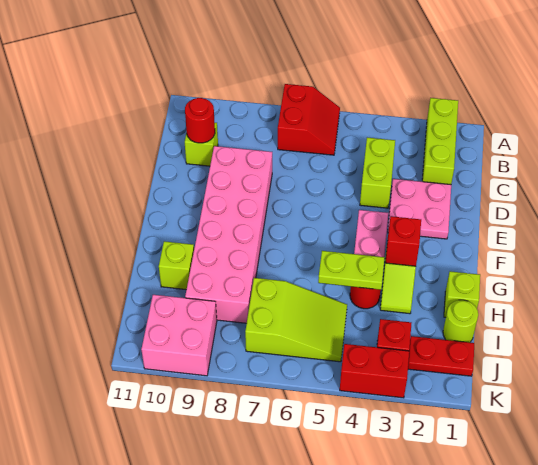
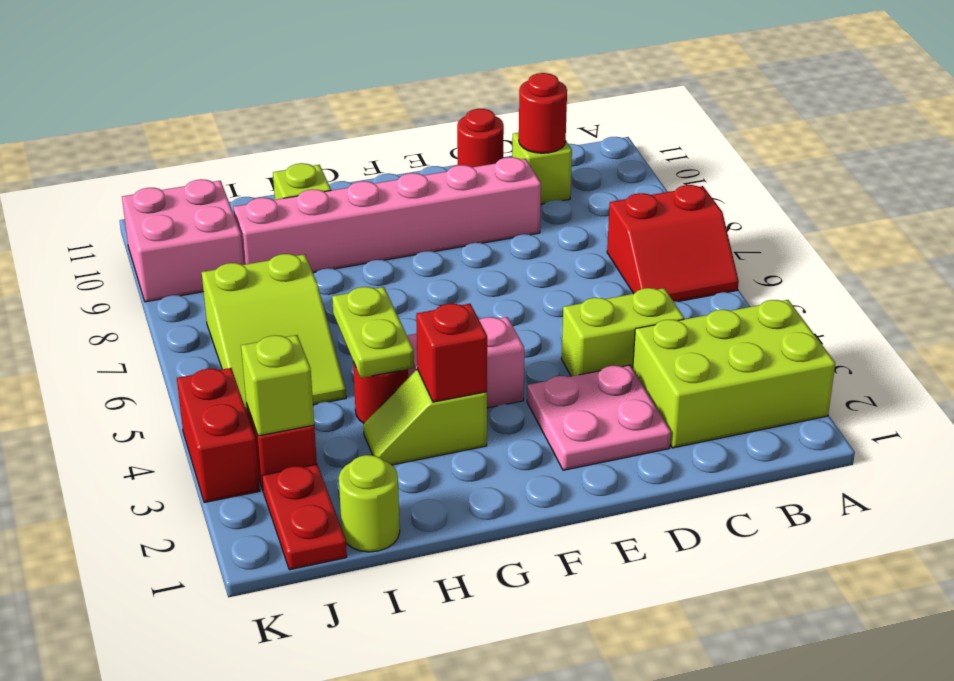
lime 1x3 brick [422,98,458,184] -> lime 2x3 brick [633,300,835,448]
pink 2x6 brick [185,146,272,323] -> pink 1x6 brick [233,157,541,273]
none -> red 1x1 round brick [457,109,504,167]
lime 1x1 brick [444,271,480,317] -> lime 1x1 brick moved to [241,335,314,436]

